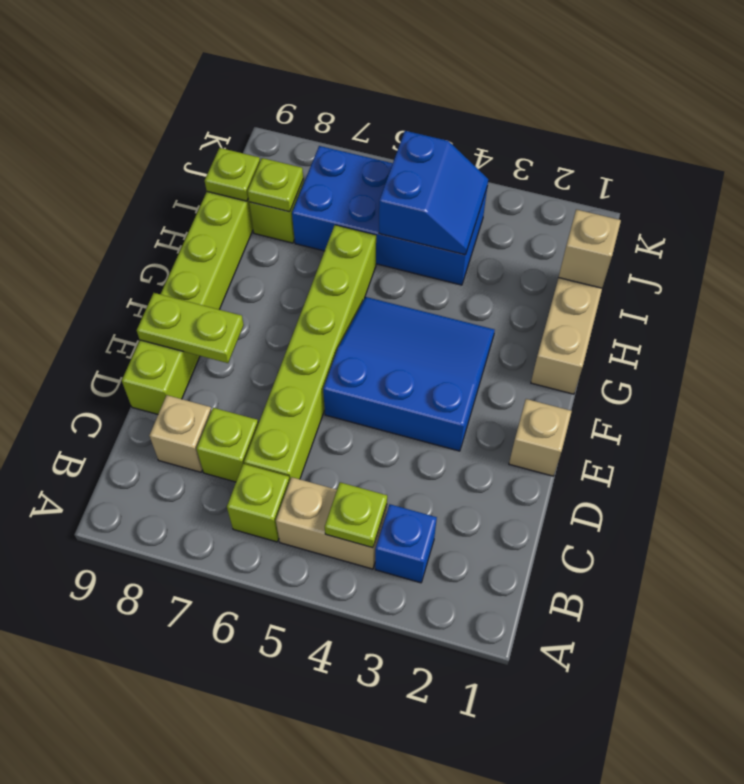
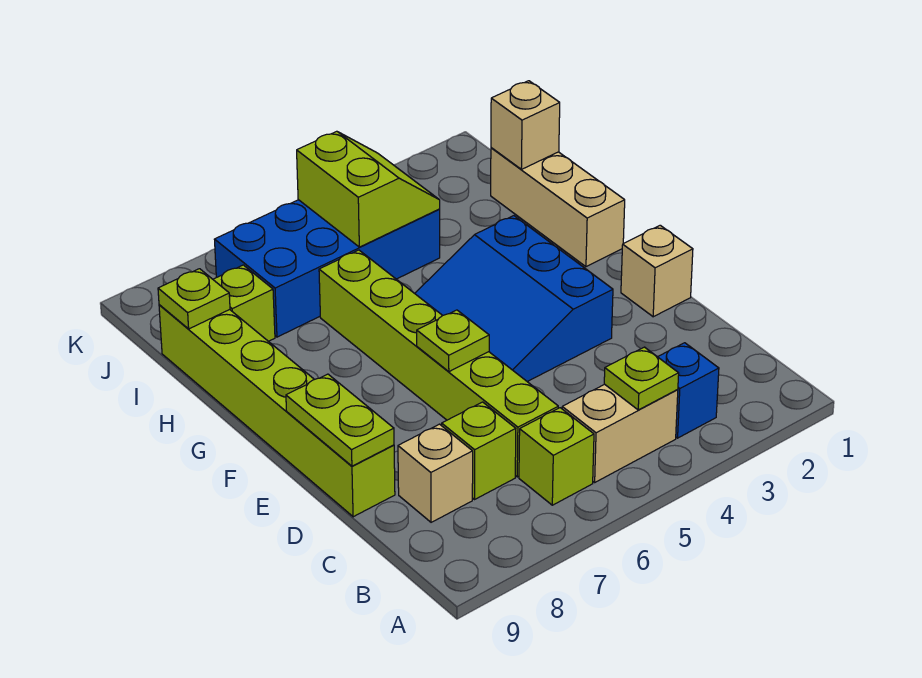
blue 3x3 slope [323,297,495,451] -> blue 3x3 slope turned to [415,216,613,382]
lime 1x2 plate [137,293,244,363] -> lime 1x2 plate turned to [286,374,394,466]
blue 2x2 slope [379,131,488,255] -> lime 2x2 slope [297,131,440,247]
lime 1x1 plate [248,158,303,212] -> lime 1x1 plate moved to [417,310,489,372]

